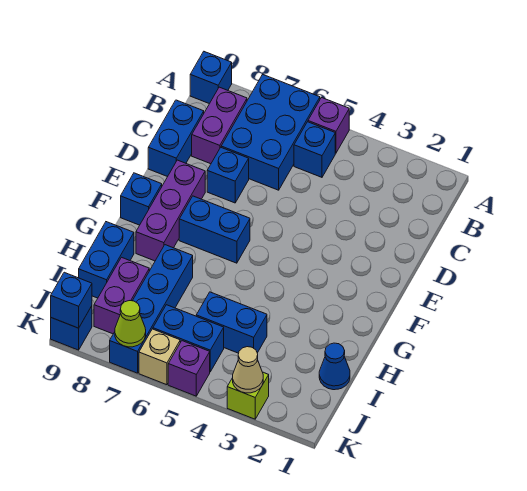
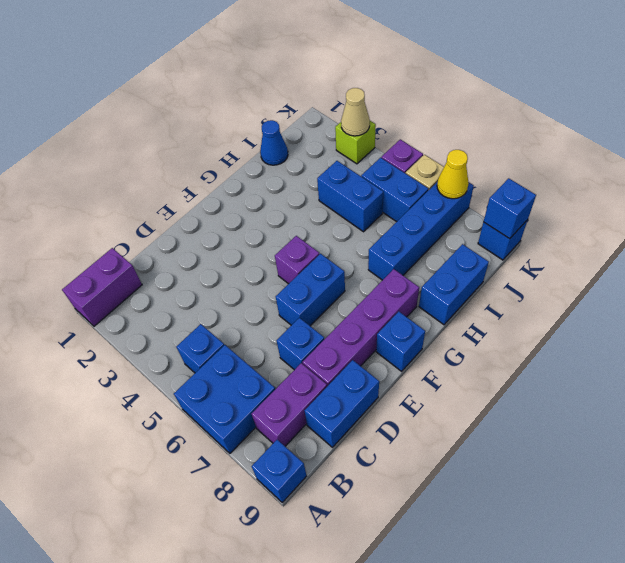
purple 1x1 brick [308,98,349,153] -> purple 1x1 brick moved to [275,236,319,284]
blue 2x3 brick [221,75,320,190] -> blue 2x2 brick [174,345,275,453]
purple 1x3 brick [136,160,205,261] -> purple 1x4 brick [303,269,419,386]
blue 1x2 brick [179,196,250,263] -> blue 1x2 brick turned to [276,254,345,326]
purple 1x2 brick [94,257,149,334] -> purple 1x2 brick moved to [62,248,142,326]
lime 1x1 cone [115,301,146,347] -> yellow 1x1 cone [437,150,469,199]

